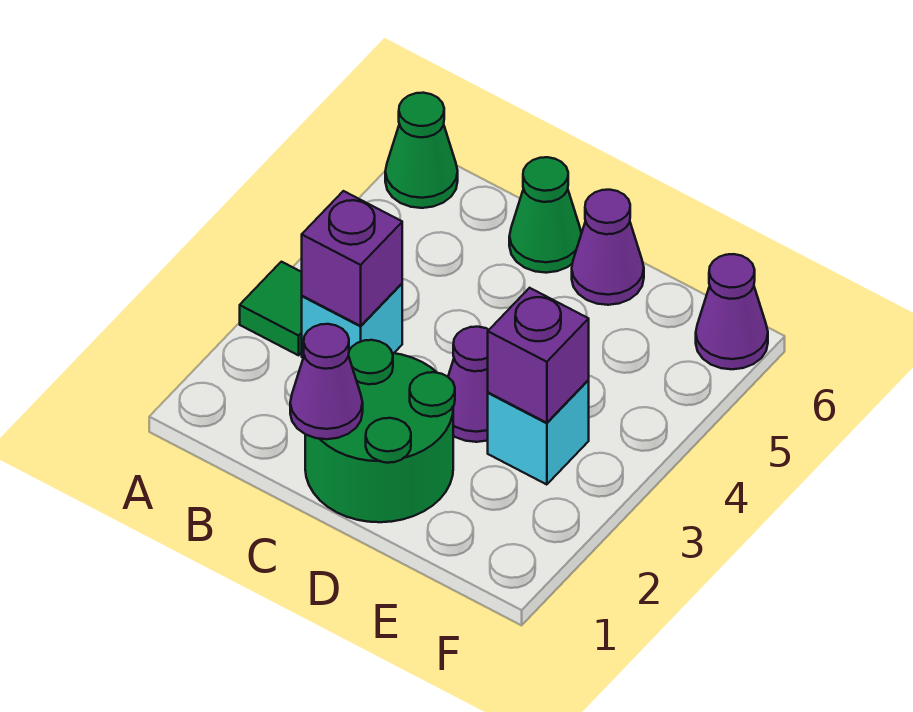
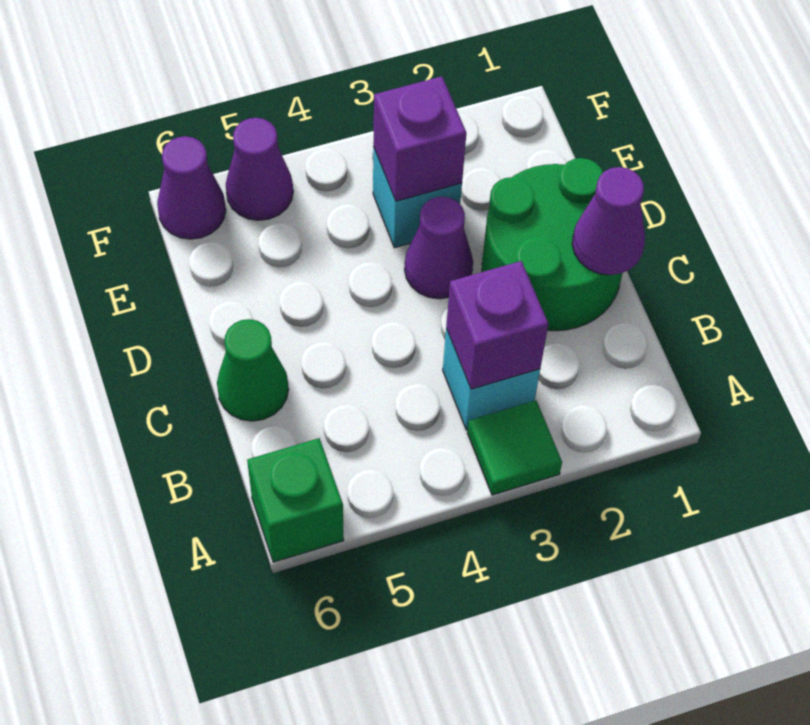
green 1x1 cone [385,93,458,208] -> green 1x1 brick [247,438,344,562]
purple 1x1 cone [572,190,644,305] -> purple 1x1 cone moved to [226,118,293,220]

